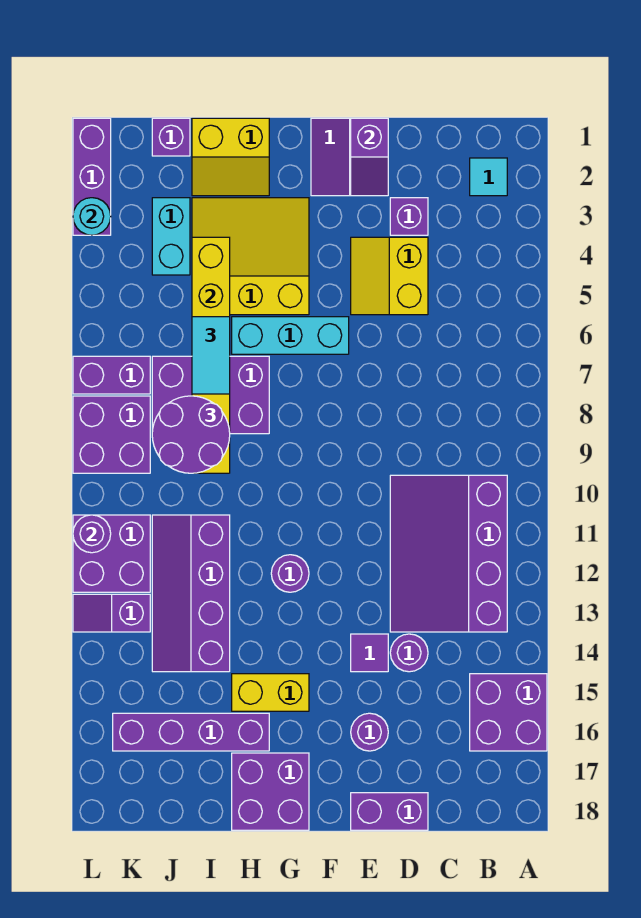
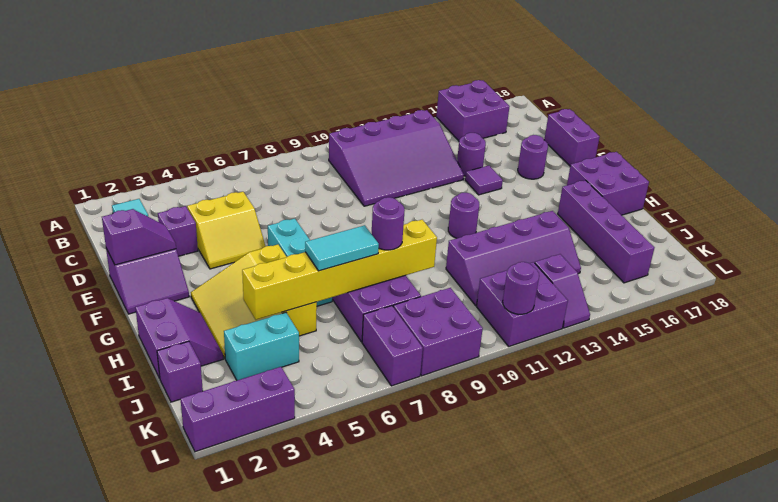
yellow 1x2 brick [232,674,309,711] -> none
yellow 2x2 slope [192,118,269,196] -> purple 2x2 slope [135,298,223,378]
purple 2x2 round brick [152,396,230,473] -> purple 1x1 round brick [372,197,405,250]
cyan 1x1 round brick [73,198,111,235] -> none

